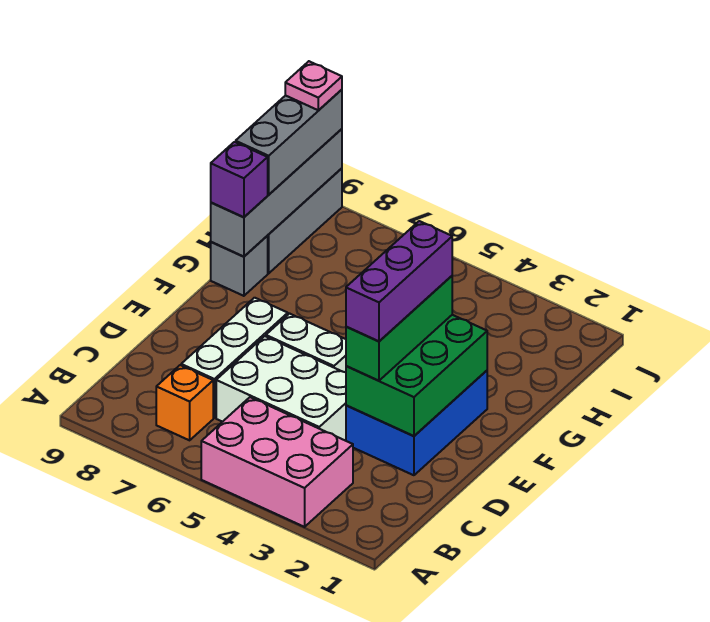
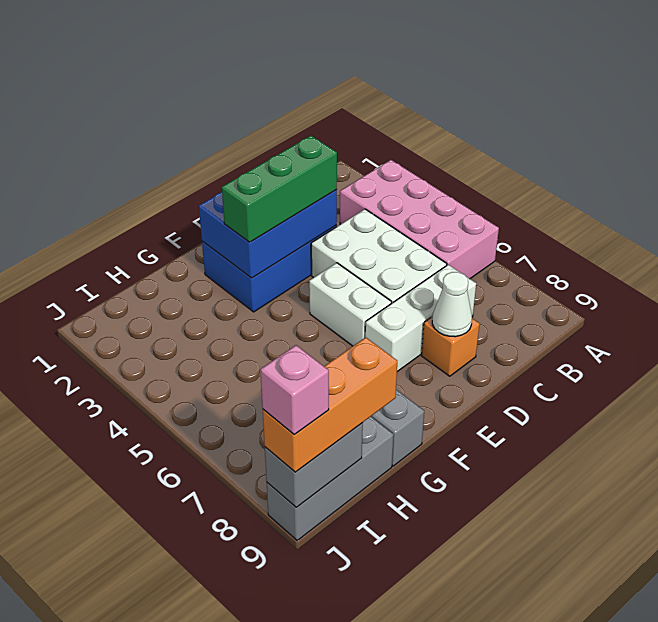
pink 2x3 brick [201,397,353,527] -> pink 2x4 brick [340,160,499,279]
orange 1x1 brick [156,365,213,440] -> orange 1x1 brick moved to [422,316,480,376]
green 2x3 brick [346,315,487,436] -> blue 2x3 brick [199,190,337,278]
purple 1x3 brick [346,221,452,341] -> none
none -> white 1x1 cone [432,272,472,337]
grey 1x4 brick [211,129,342,257] -> grey 1x2 brick [265,423,363,507]
purple 1x1 brick [211,142,268,217] -> none
grey 1x3 brick [236,90,342,195] -> orange 1x3 brick [263,337,397,472]
pink 1x1 plate [285,61,342,110] -> pink 1x1 brick [260,345,329,435]

